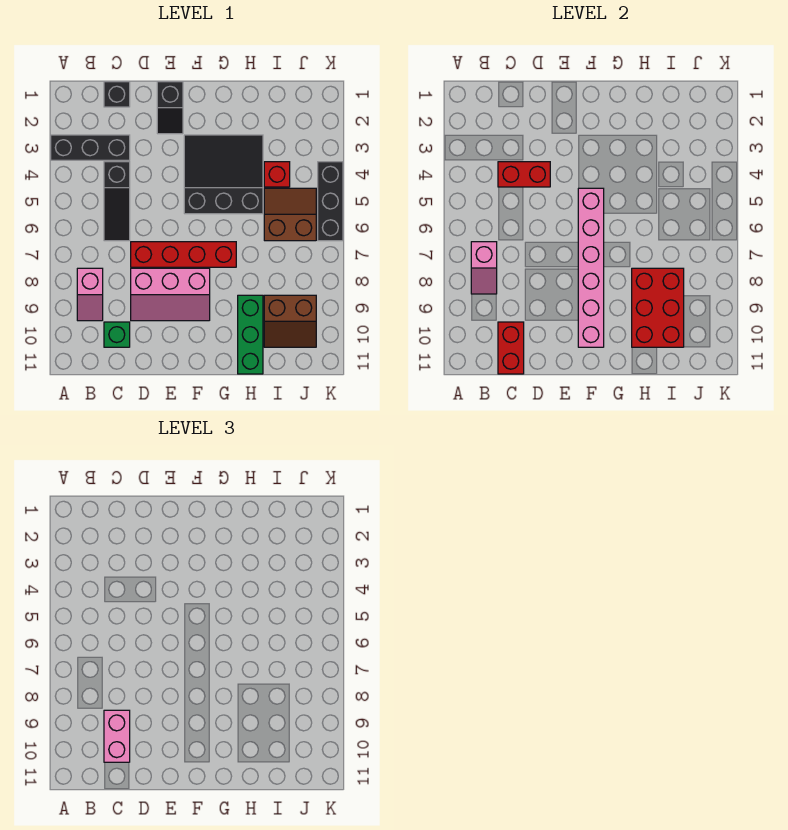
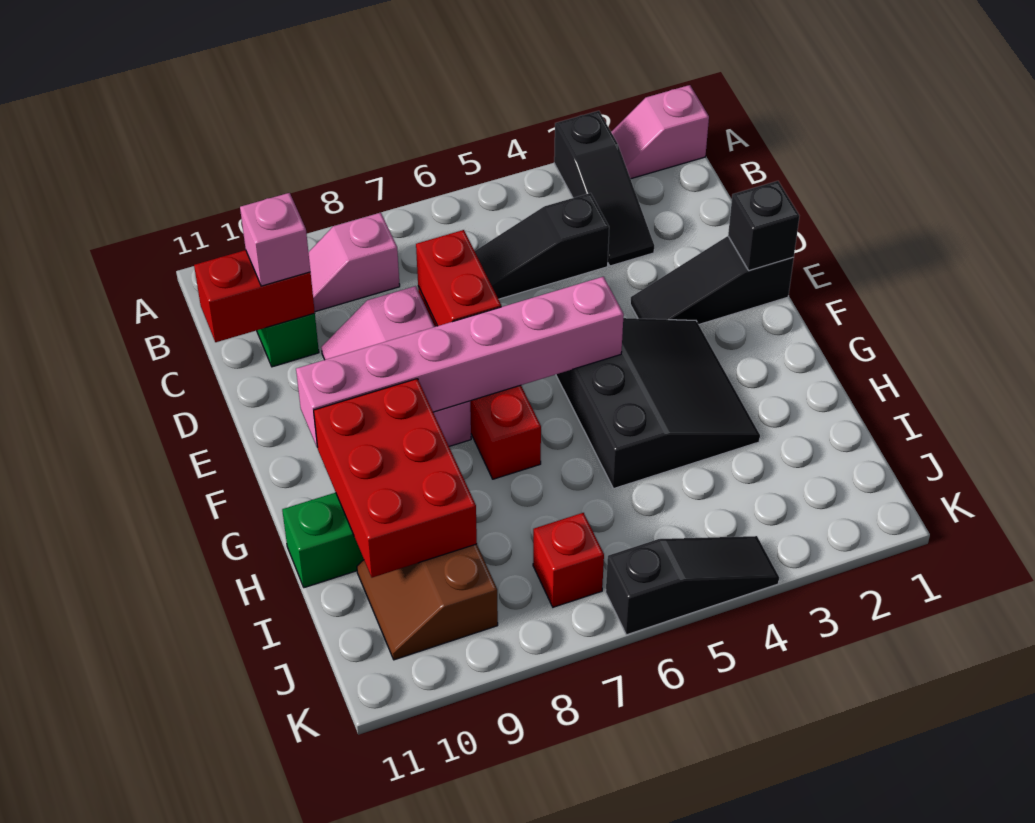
black 1x3 brick [51,135,130,160] -> black 1x3 slope [554,111,654,266]
pink 1x2 slope [471,242,497,294] -> pink 1x2 slope moved to [611,85,709,179]
black 1x1 brick [104,82,130,107] -> black 1x1 brick moved to [728,181,799,271]
red 1x2 brick [498,162,550,187] -> red 1x2 brick moved to [416,230,501,326]
pink 1x2 brick [104,710,130,762] -> pink 1x1 brick [240,193,310,286]
black 1x2 slope [157,82,183,134] -> black 1x3 slope [630,236,794,324]
red 2x3 brick [632,268,684,347] -> red 2x3 brick turned to [314,379,477,578]
red 1x1 brick [264,162,290,187] -> red 1x1 brick moved to [533,513,604,607]
brown 2x2 slope [264,188,316,241] -> none
black 1x3 brick [318,162,343,241] -> black 1x3 slope [606,536,779,635]

